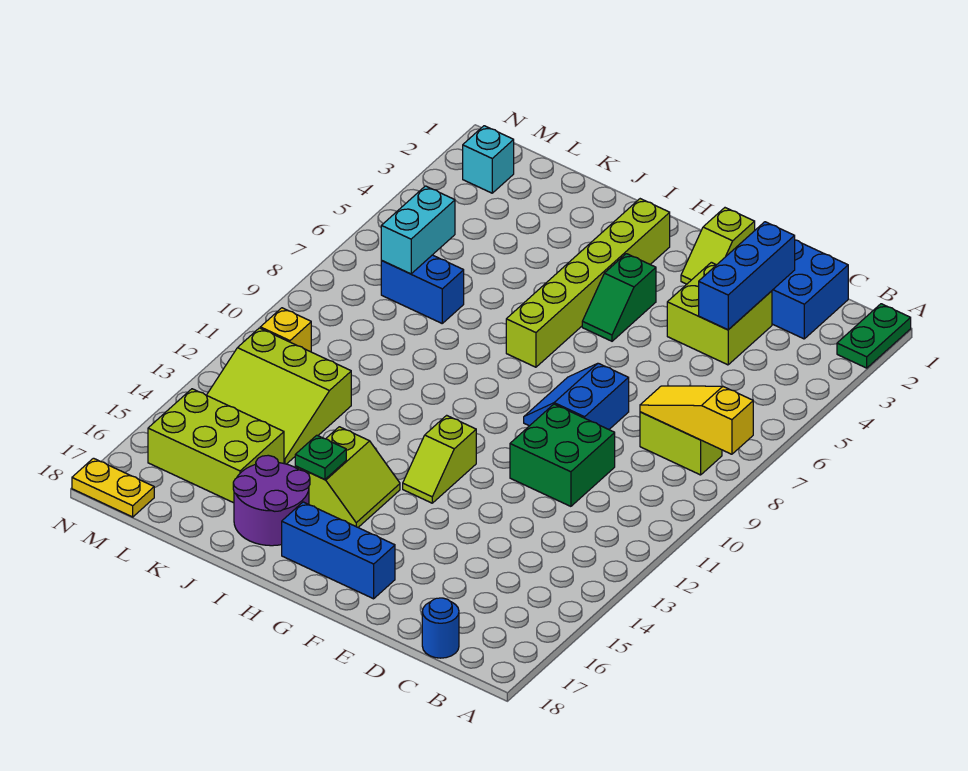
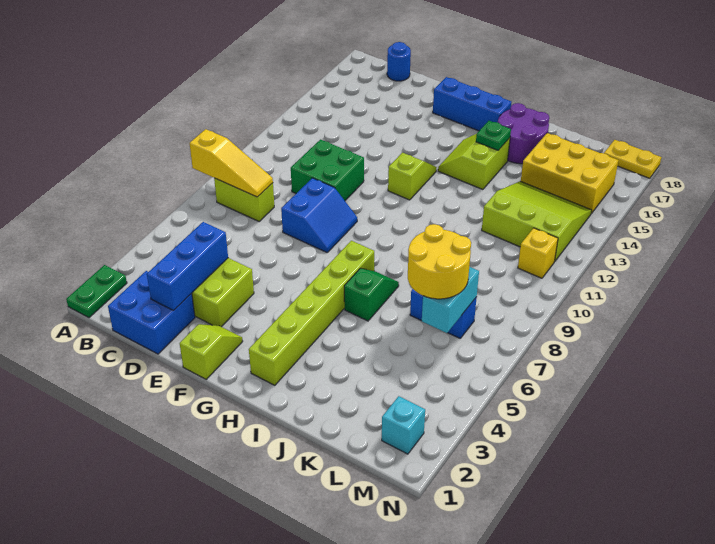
green 1x2 slope [582,254,656,341] -> green 1x2 slope moved to [344,268,399,321]
none -> yellow 2x2 round brick [408,224,471,299]
lime 2x3 brick [148,389,284,503] -> yellow 2x3 brick [521,133,618,213]

